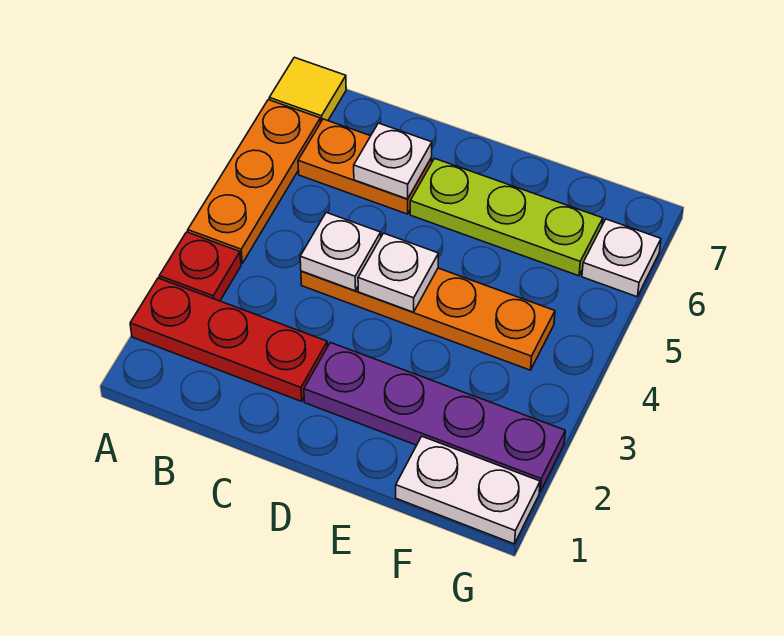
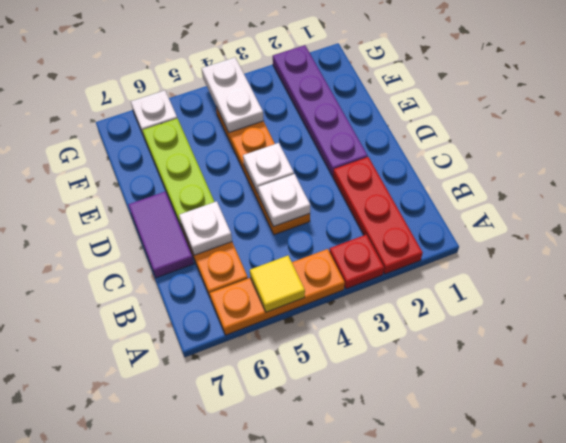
yellow 1x1 tile [269,57,346,123] -> yellow 1x1 tile moved to [250,256,305,312]
none -> purple 1x2 tile [128,192,194,278]
white 1x2 plate [396,437,540,544] -> white 1x2 plate moved to [201,58,264,132]

